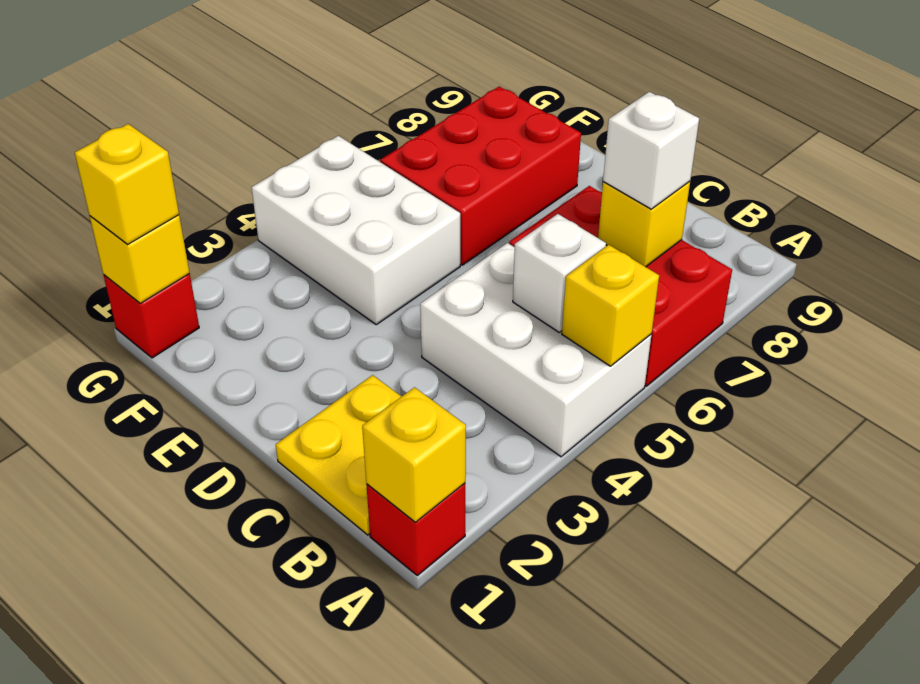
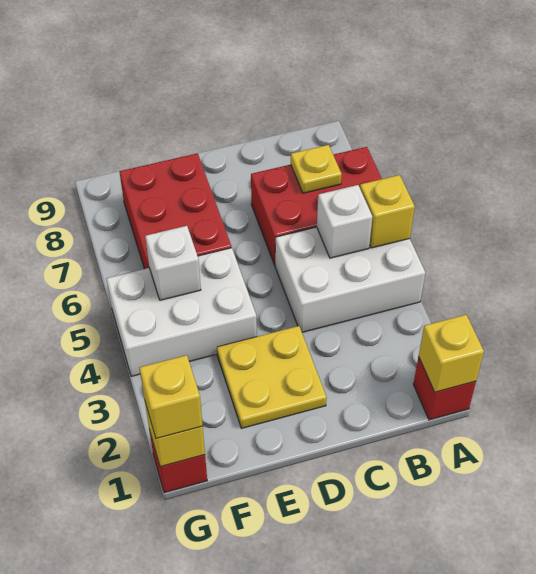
yellow 2x2 plate [276,375,402,535] -> yellow 2x2 plate moved to [217,326,327,428]
yellow 1x1 brick [598,181,690,267] -> yellow 1x1 plate [291,145,342,193]
white 1x1 brick [603,92,699,209] -> white 1x1 brick moved to [145,226,201,300]

